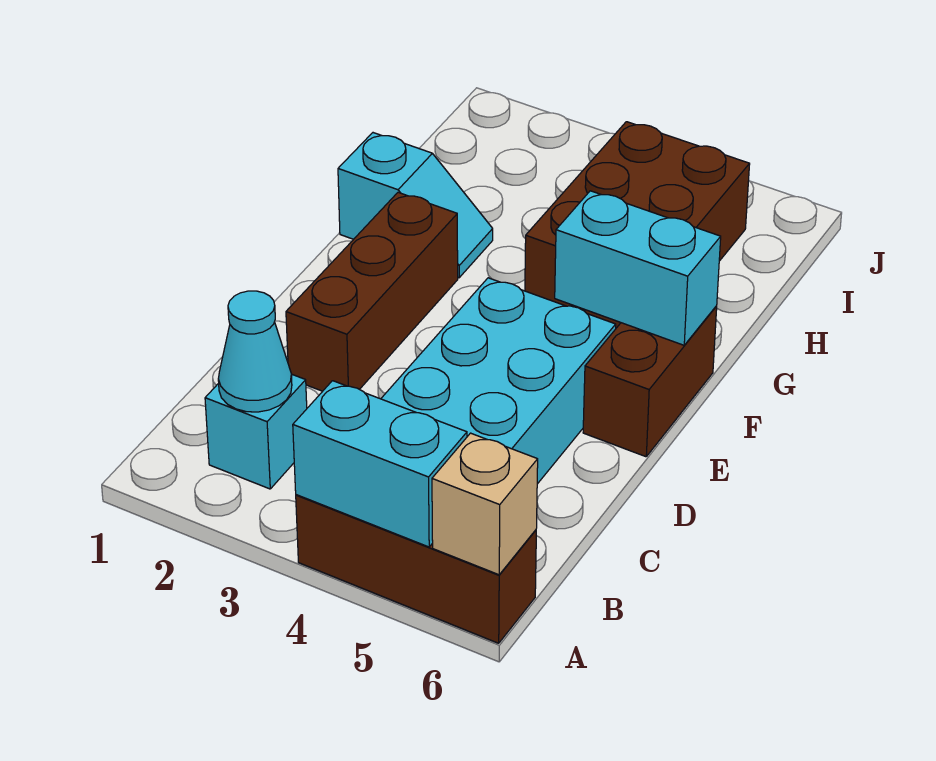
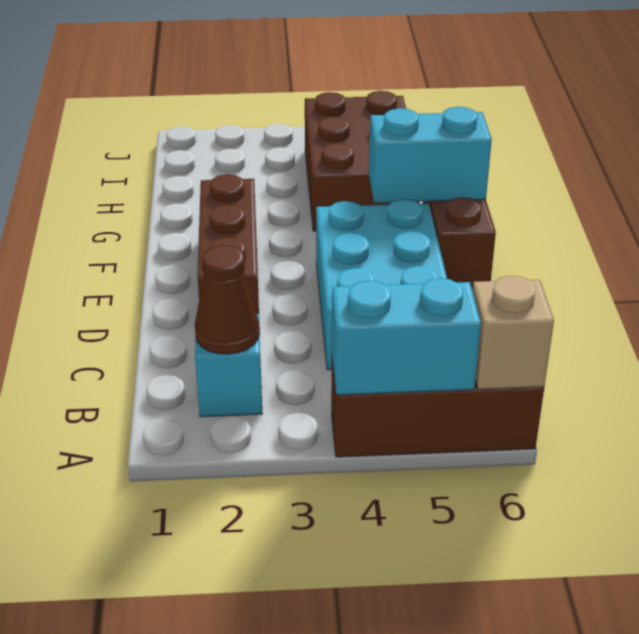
cyan 1x1 cone [218,291,292,412] -> brown 1x1 cone [195,245,259,354]
cyan 1x2 slope [338,133,493,278] -> none

